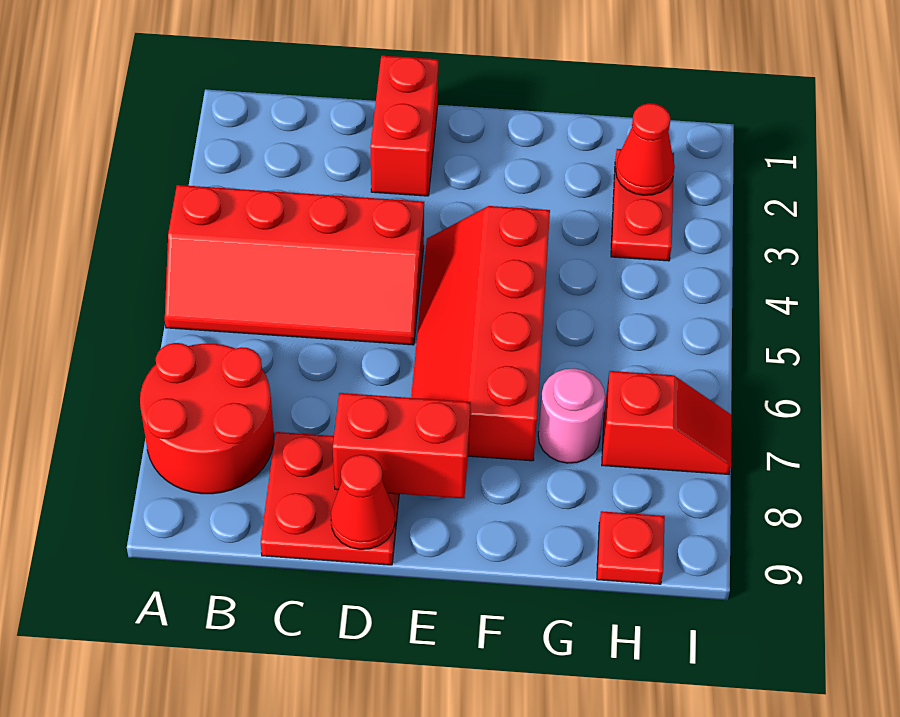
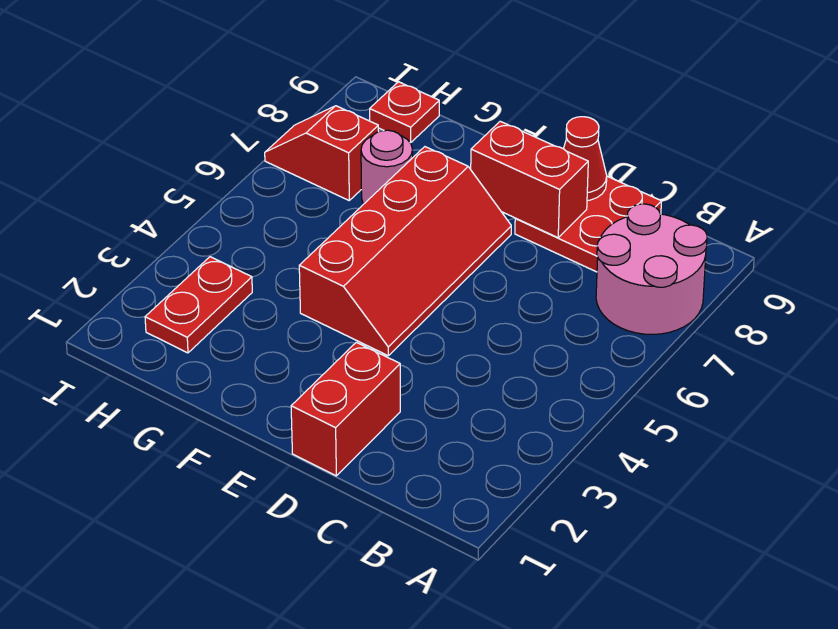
red 2x4 slope [165,185,424,345] -> none
red 2x2 round brick [140,343,274,494] -> pink 2x2 round brick [596,204,707,334]
red 1x1 cone [616,103,675,195] -> none

